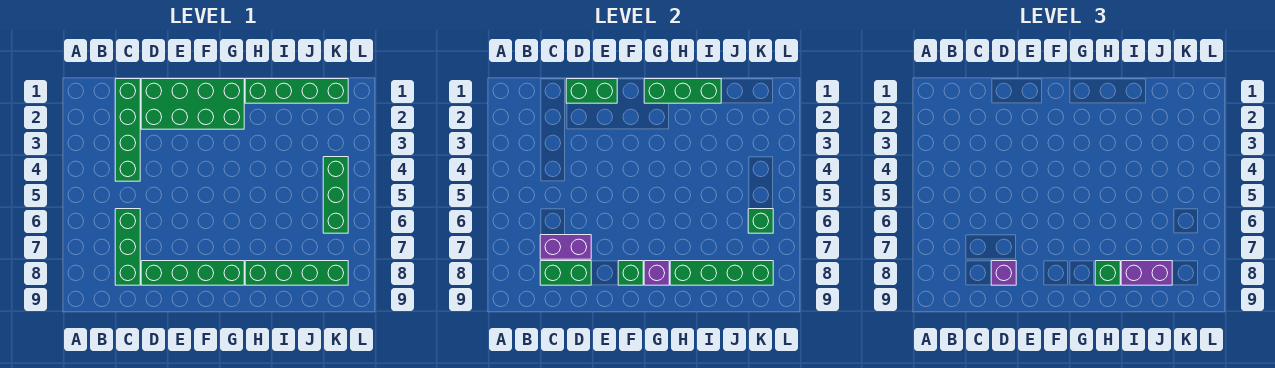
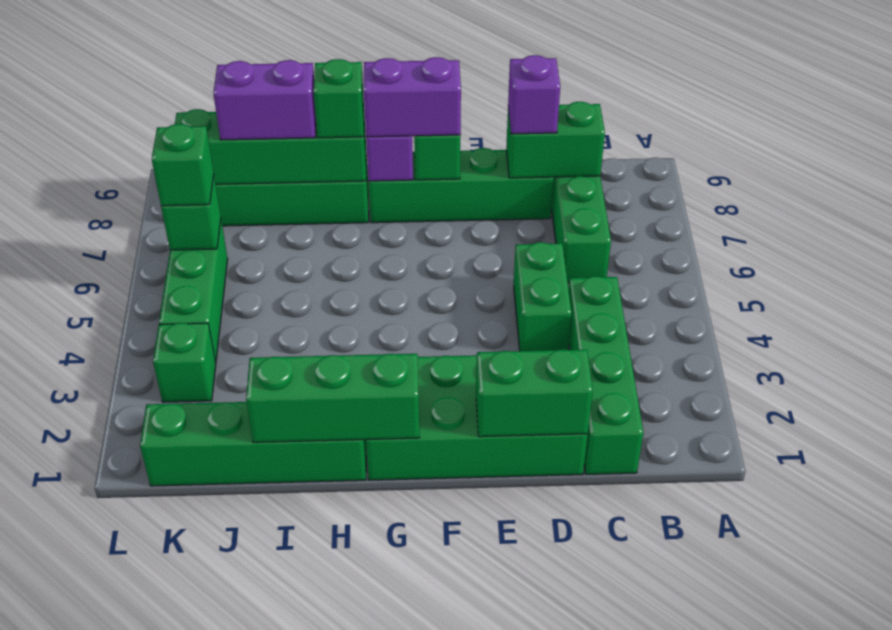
purple 1x2 brick [540,235,591,259] -> purple 1x2 brick moved to [364,57,461,137]
none -> green 1x2 brick [514,242,571,351]
none -> green 1x1 brick [153,323,216,402]
none -> green 1x1 brick [152,124,214,206]

